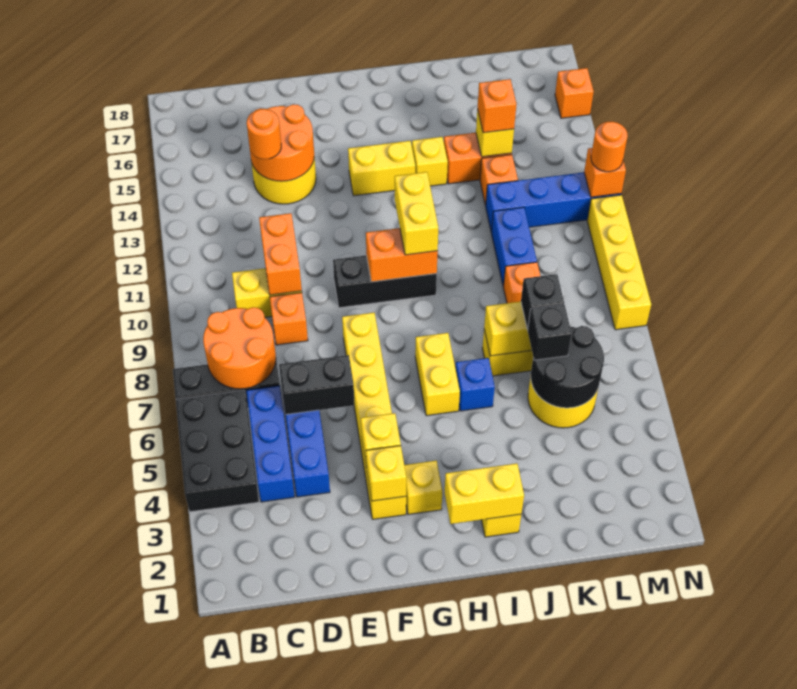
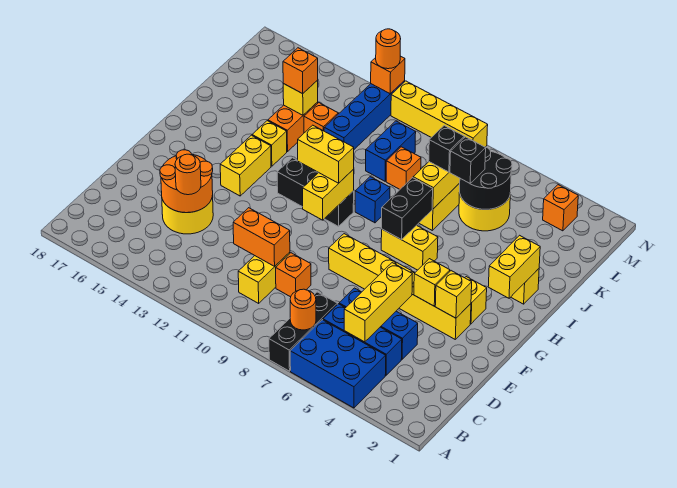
black 2x3 brick [176,391,259,512] -> blue 2x3 brick [290,320,386,408]
orange 2x2 round brick [203,307,276,389] -> orange 1x1 round brick [290,289,316,330]
none -> yellow 1x3 brick [344,263,412,342]
black 1x2 brick [279,355,355,415] -> black 1x2 brick moved to [382,178,433,240]
black 1x3 brick [333,255,437,308] -> black 1x3 brick turned to [277,158,354,226]
orange 1x2 brick [366,228,438,282] -> yellow 1x2 brick [303,169,354,220]
blue 1x1 brick [455,358,495,411] -> blue 1x1 brick moved to [355,177,390,223]
blue 1x2 brick [491,207,537,286] -> blue 1x2 brick turned to [366,121,416,181]
orange 1x1 brick [555,68,594,118] -> orange 1x1 brick moved to [543,185,578,231]

